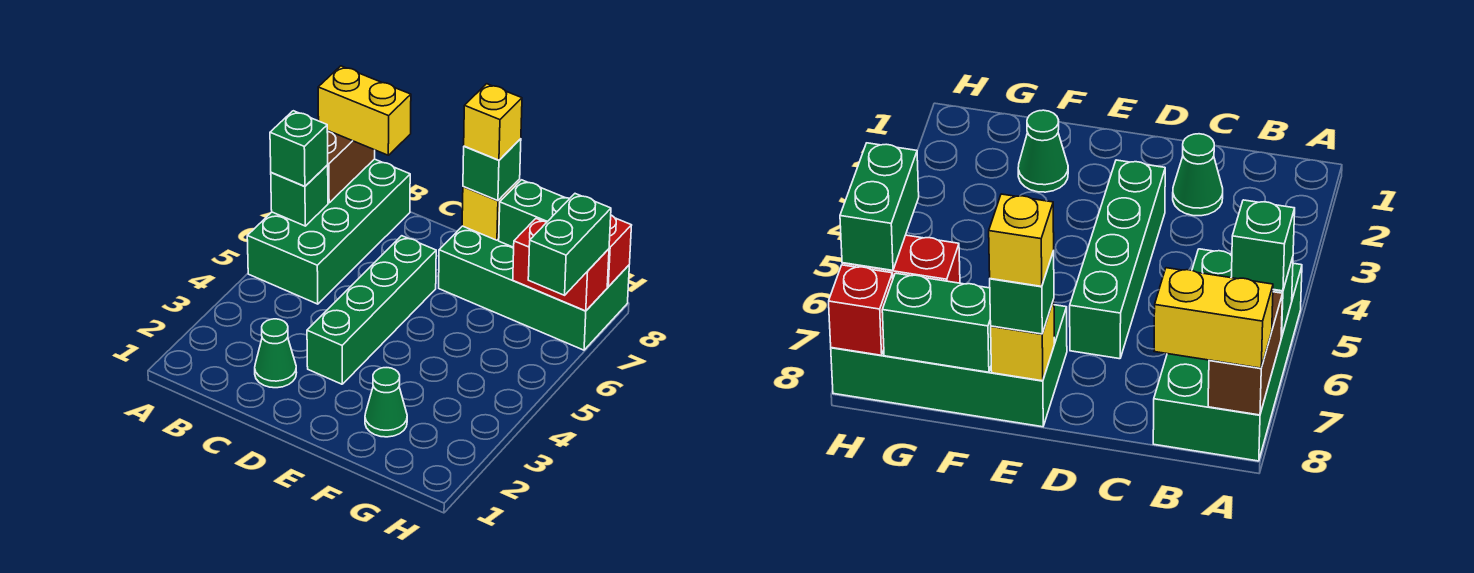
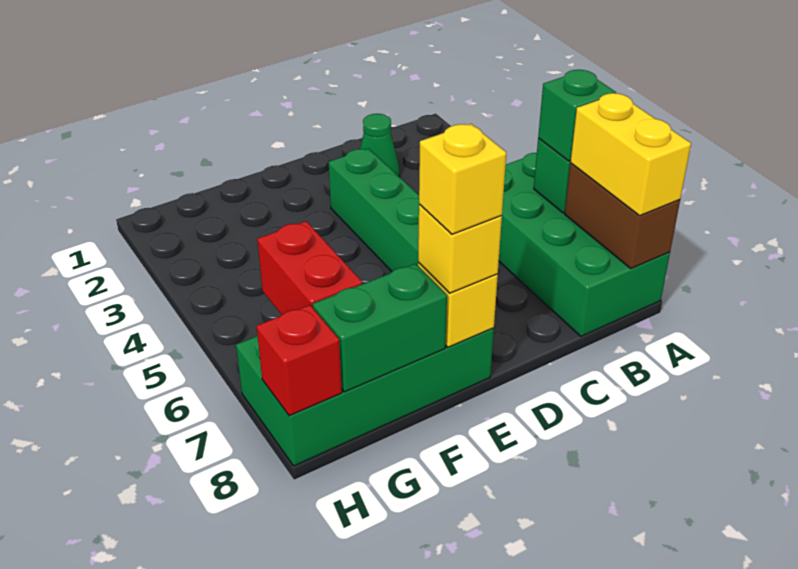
yellow 1x2 brick [318,66,411,155] -> yellow 1x2 brick turned to [571,93,691,216]
green 1x1 brick [463,139,521,201] -> yellow 1x1 brick [418,205,502,293]
green 1x1 cone [365,368,407,437] -> none
red 1x2 brick [513,219,609,311] -> red 1x2 brick turned to [257,221,363,315]
green 1x2 brick [528,194,611,295] -> none

